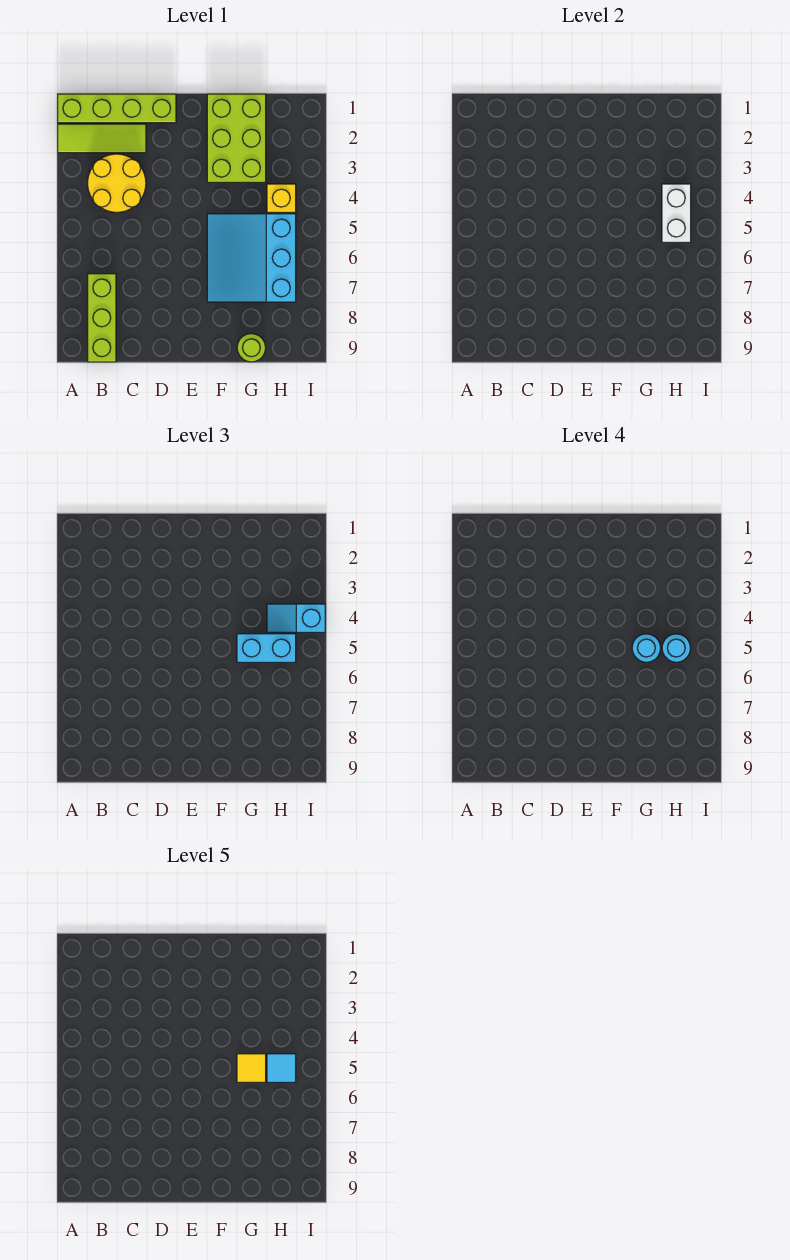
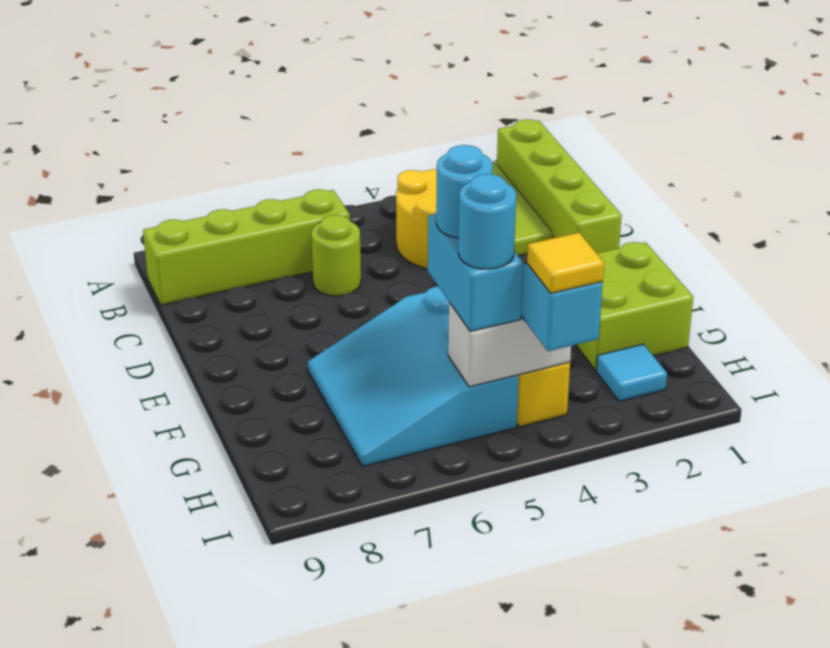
lime 1x3 brick [88,274,116,362] -> lime 1x4 brick [143,189,350,305]
lime 2x3 brick [207,94,266,182] -> lime 2x2 brick [576,242,693,370]
cyan 3x3 slope [207,214,296,302] -> cyan 3x3 slope turned to [308,286,519,466]
yellow 1x1 tile [237,1054,266,1082] -> yellow 1x1 tile moved to [527,233,604,293]
lime 1x1 round brick [237,334,266,362] -> lime 1x1 round brick moved to [311,215,361,296]
cyan 1x1 tile [267,1054,296,1082] -> cyan 1x1 tile moved to [596,344,667,401]

